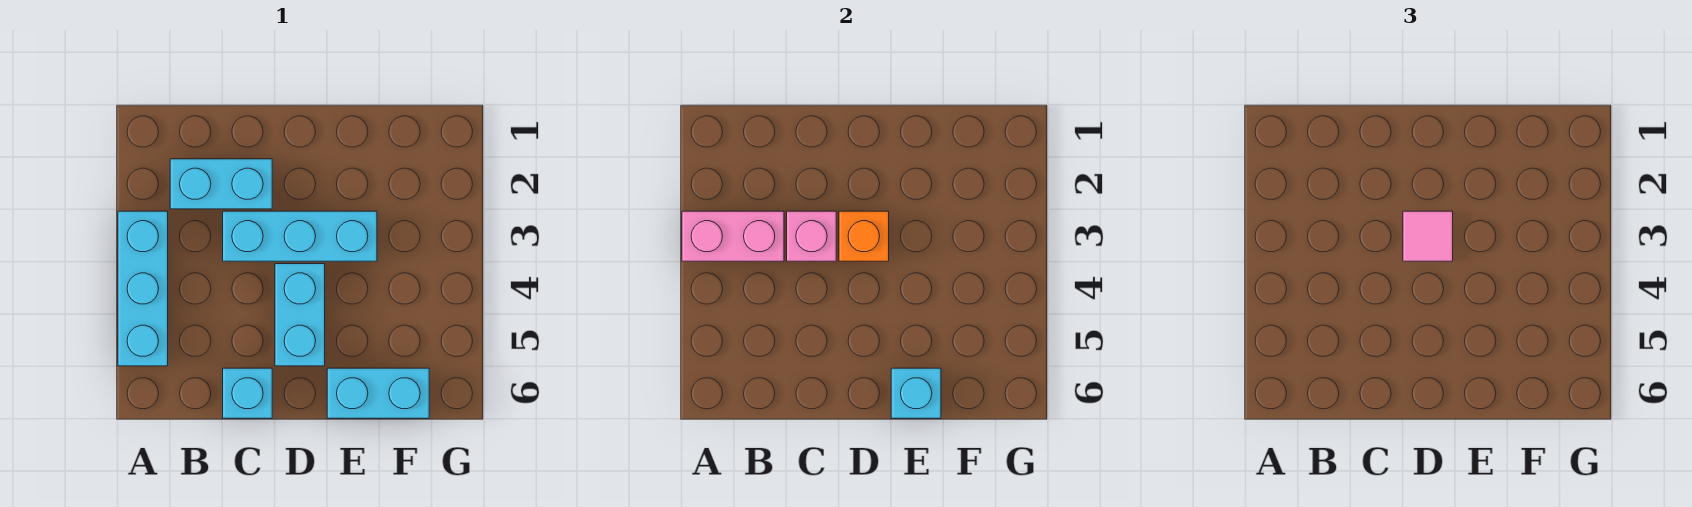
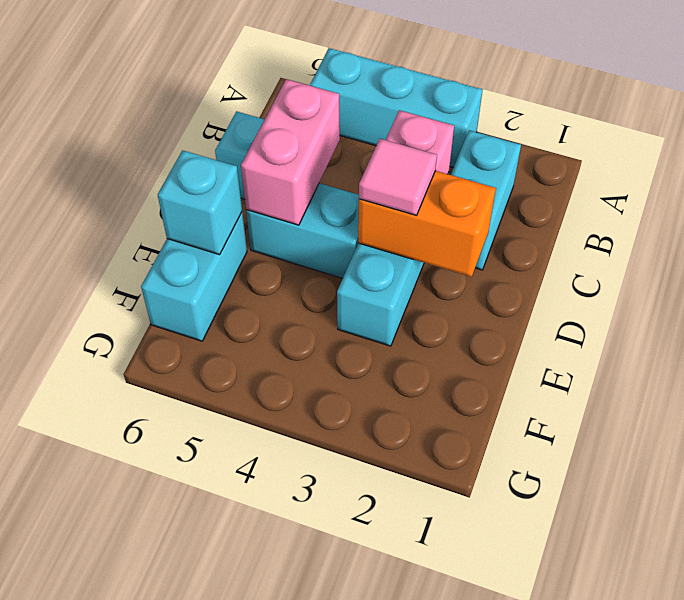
pink 1x2 brick [682,211,784,261] -> pink 1x2 brick moved to [241,79,340,225]
orange 1x1 brick [839,211,889,261] -> orange 1x2 brick [358,171,496,277]

